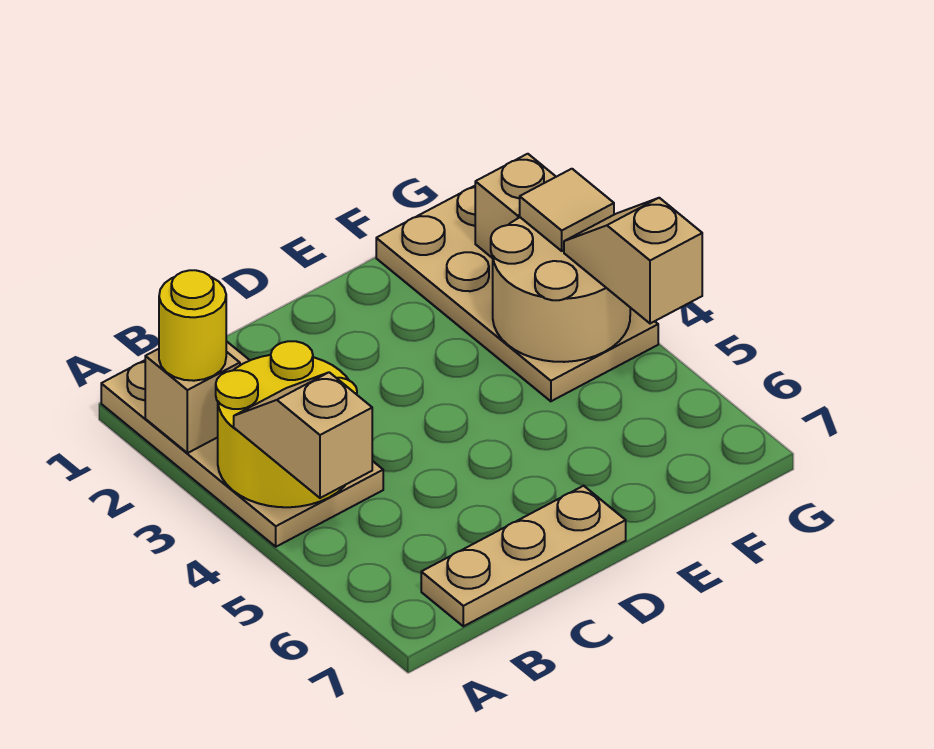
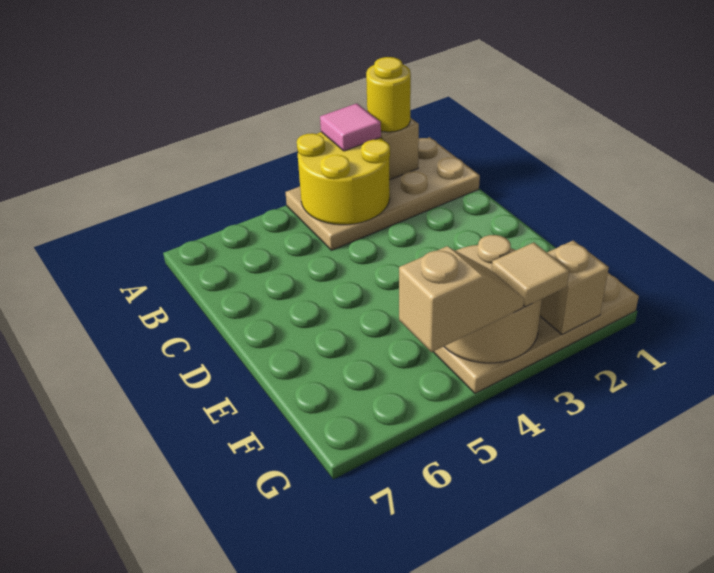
none -> pink 1x1 tile [320,103,381,151]
tan 1x2 slope [234,372,372,498] -> none
tan 1x3 plate [421,486,626,626] -> none

